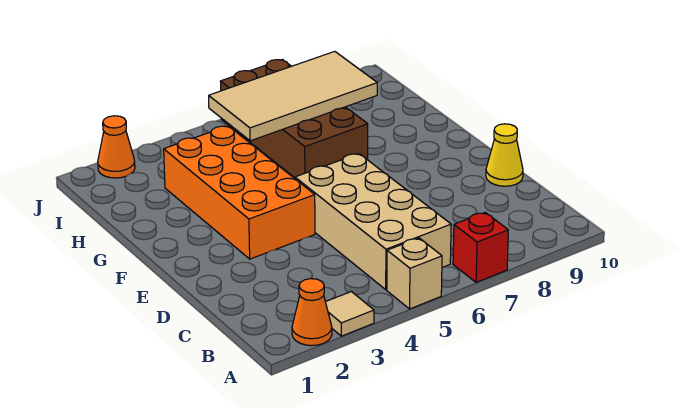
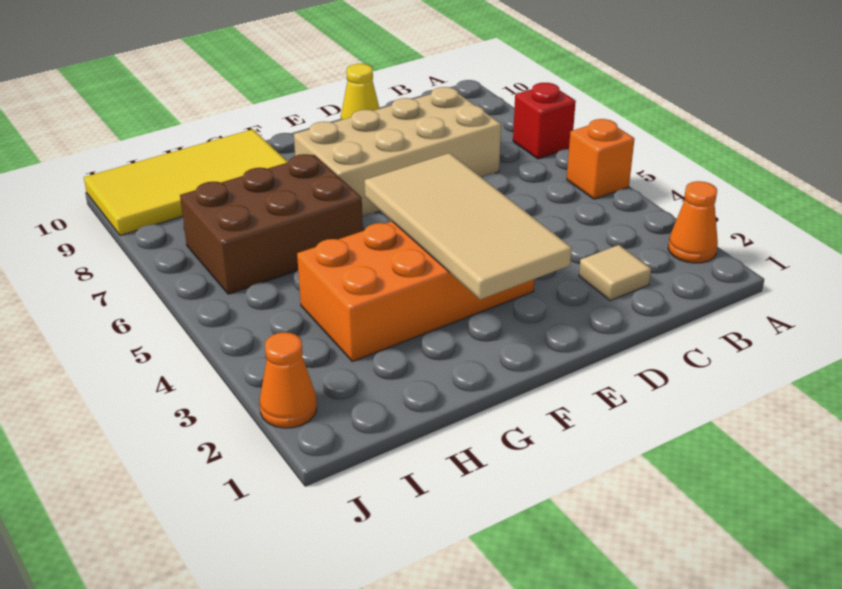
tan 1x1 tile [326,292,374,336] -> tan 1x1 tile moved to [579,245,651,301]
tan 1x1 brick [387,238,442,309] -> orange 1x1 brick [567,119,635,199]
tan 2x4 brick [295,154,451,290] -> tan 2x4 brick moved to [294,87,501,216]
brown 2x4 brick [220,60,368,178] -> brown 2x3 brick [180,154,363,294]
none -> yellow 2x4 tile [84,129,288,236]
tan 2x4 tile [209,51,377,141] -> tan 2x4 tile moved to [365,153,572,300]

